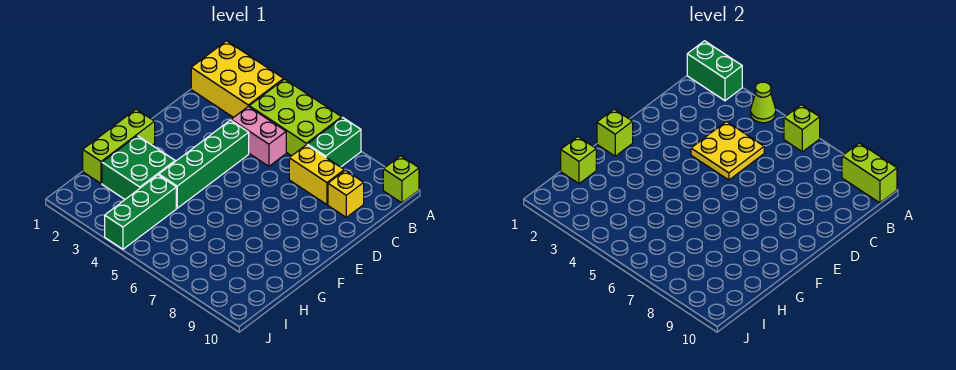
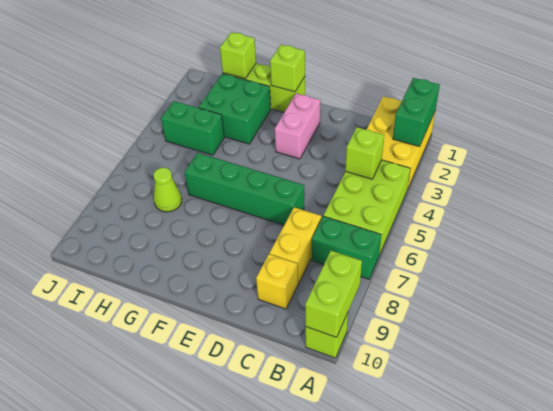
lime 1x1 cone [751,82,776,123] -> lime 1x1 cone moved to [153,168,182,212]
lime 1x1 brick [784,105,820,152] -> lime 1x1 brick moved to [345,127,384,179]
pink 1x2 brick [231,106,286,166] -> pink 1x2 brick moved to [275,93,320,159]
yellow 2x2 plate [691,122,764,180] -> none
green 1x4 brick [159,120,249,208] -> green 1x4 brick moved to [185,153,304,225]
green 1x3 brick [105,175,176,249] -> green 1x2 brick [161,101,224,155]

